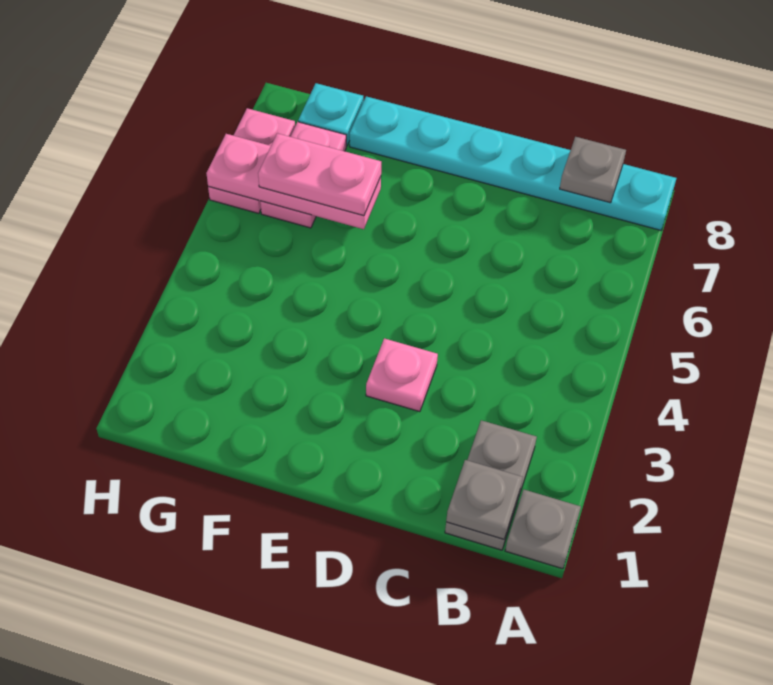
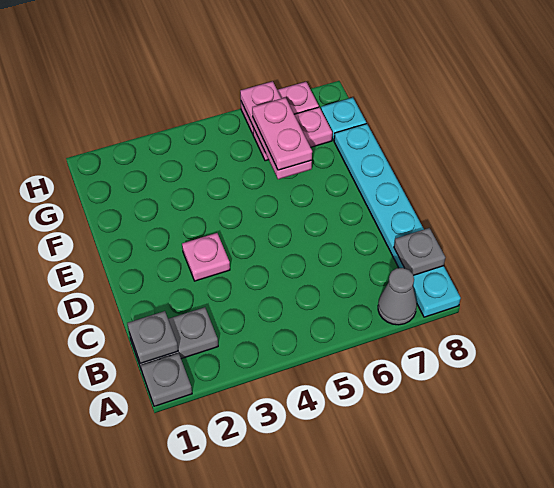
none -> grey 1x1 cone [378,268,417,325]

